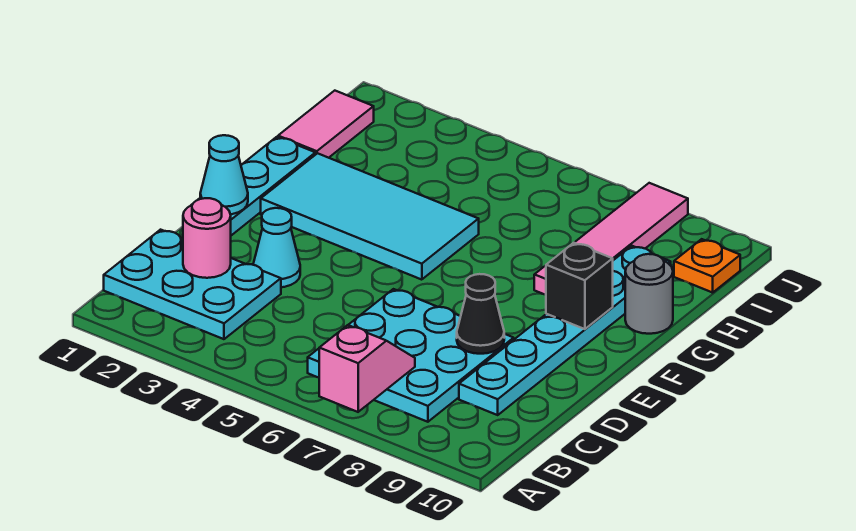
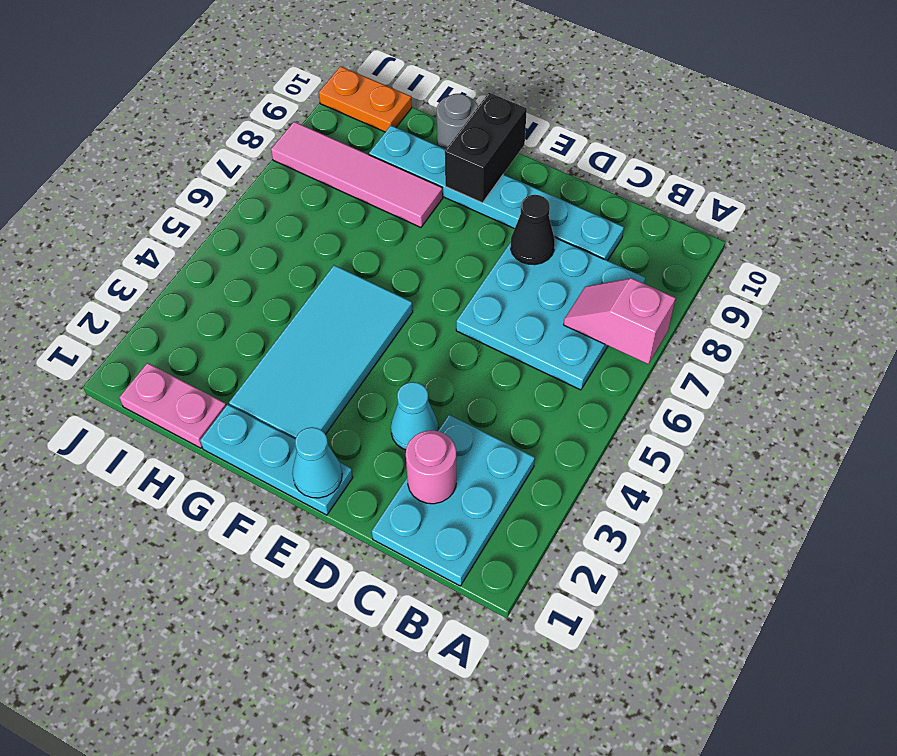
black 1x1 brick [546,243,613,329] -> black 1x2 brick [445,93,527,203]
pink 1x2 tile [278,91,374,158] -> pink 1x2 plate [119,363,226,448]
orange 1x1 plate [674,239,740,293] -> orange 1x2 plate [319,66,412,132]

